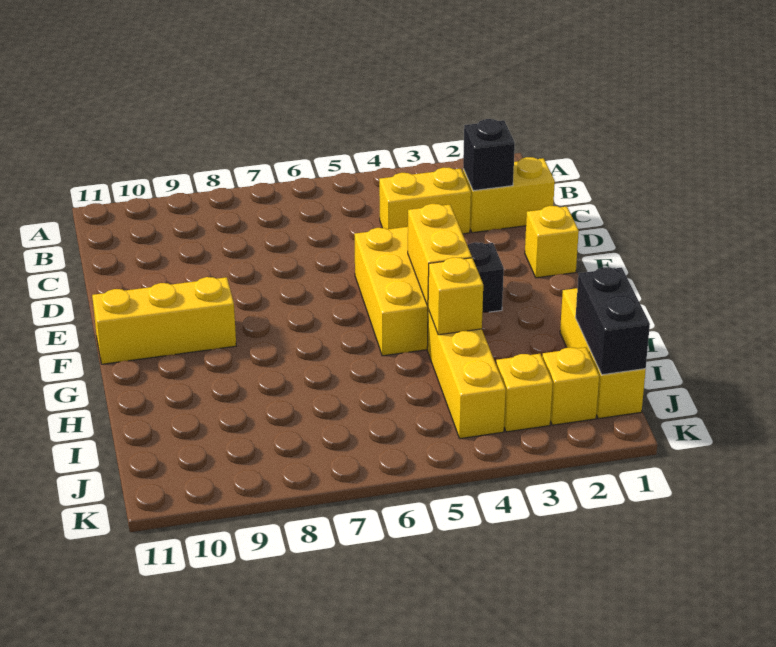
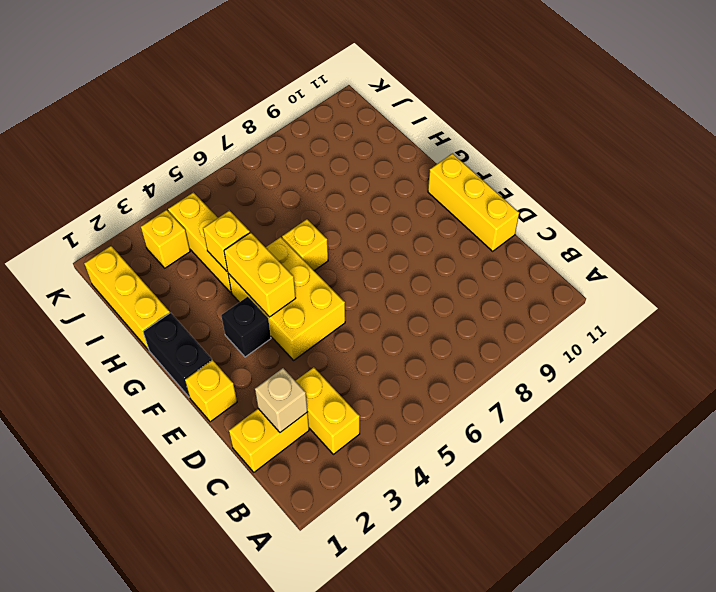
black 1x1 brick [463,119,515,191] -> tan 1x1 brick [255,368,307,432]
yellow 1x2 brick [379,168,471,234] -> yellow 1x2 brick turned to [296,367,360,454]
yellow 1x3 brick [92,277,236,364] -> yellow 1x3 brick turned to [428,154,519,251]
black 1x2 brick [575,267,650,375] -> black 1x2 brick moved to [143,313,212,397]
yellow 1x1 brick [542,347,599,425] -> yellow 1x1 brick moved to [282,219,328,271]

